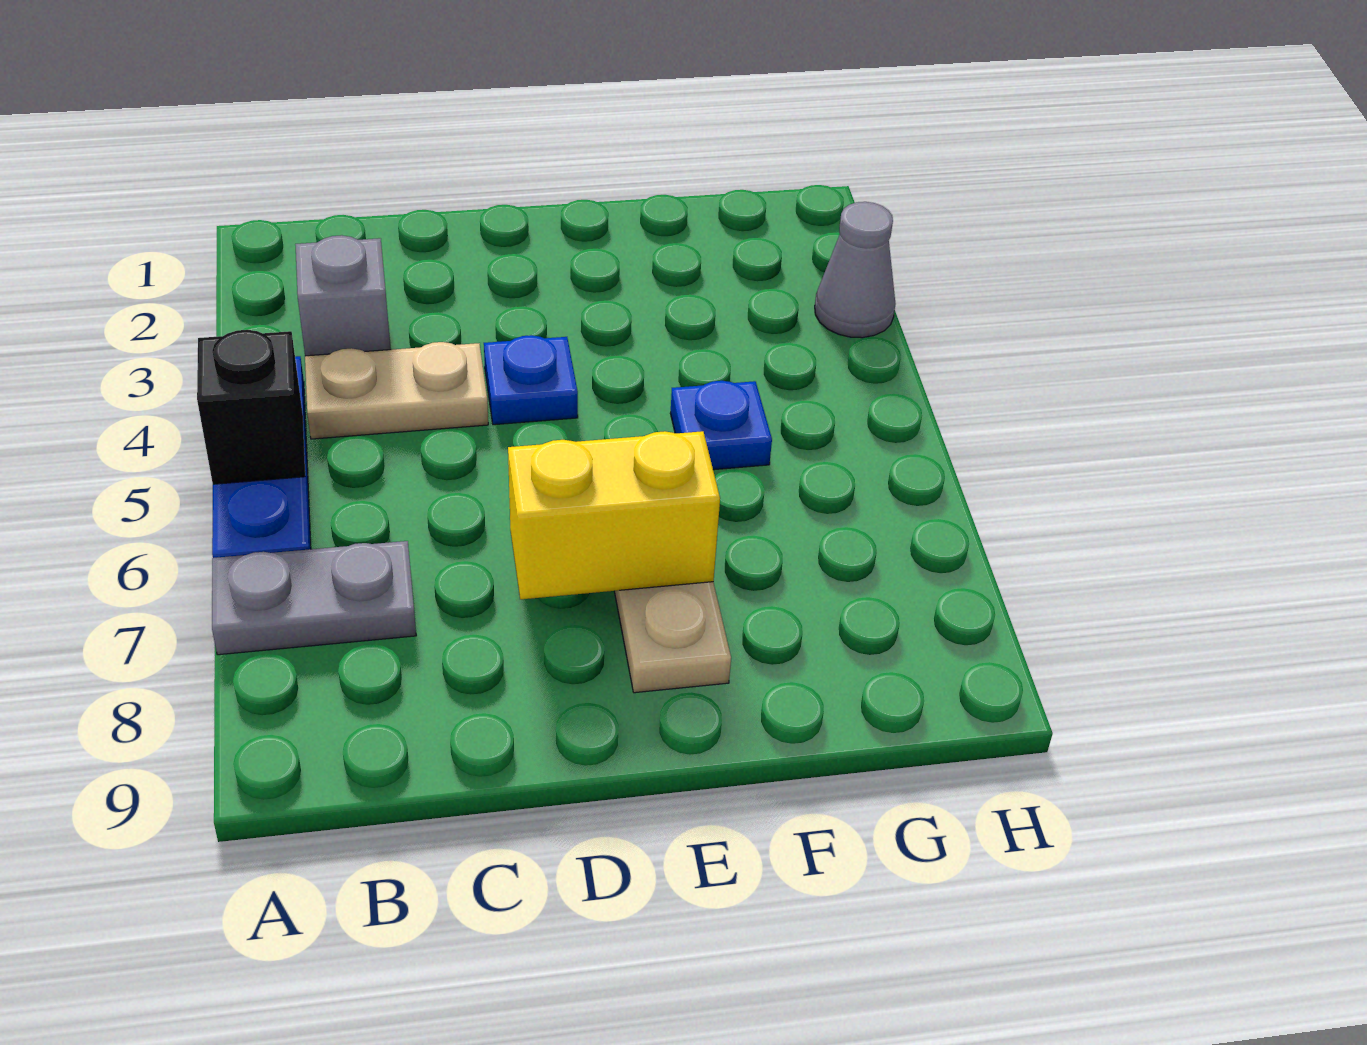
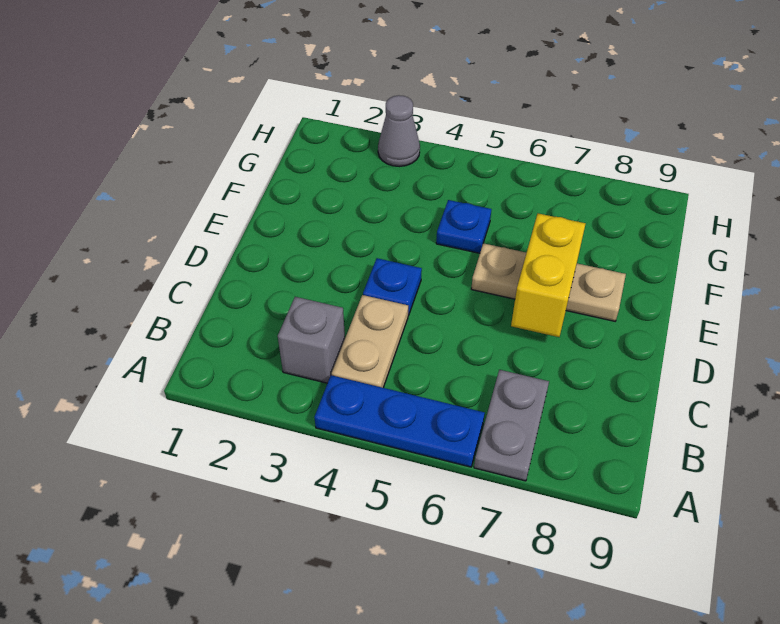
black 1x1 brick [197,330,305,484] -> none

